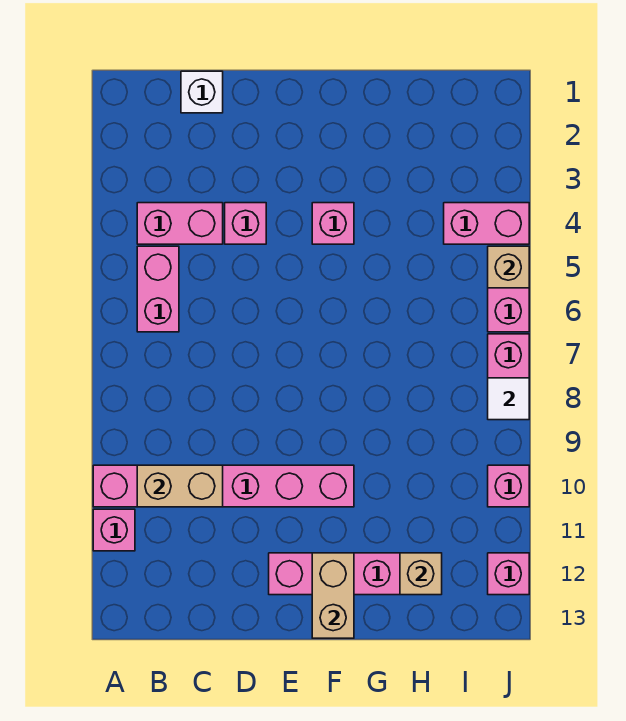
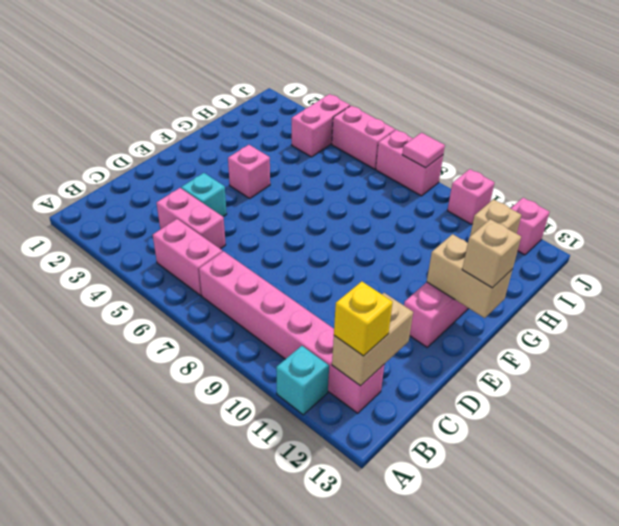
pink 1x6 brick [93,465,354,507] -> pink 1x6 brick turned to [199,251,384,413]
pink 1x1 brick [93,509,135,551] -> cyan 1x1 brick [276,346,329,415]
pink 1x2 brick [137,203,223,244] -> pink 1x2 brick turned to [157,188,226,249]
tan 1x2 brick [137,465,223,507] -> tan 1x2 brick moved to [332,293,413,386]
none -> yellow 1x1 brick [334,281,393,356]
white 1x1 brick [181,71,223,113] -> none
pink 1x1 brick [225,203,266,244] -> cyan 1x1 brick [181,173,227,217]
tan 1x1 brick [488,246,529,288] -> tan 1x1 brick moved to [462,219,521,288]
white 1x1 tile [488,378,529,420] -> pink 1x1 tile [402,133,445,168]

